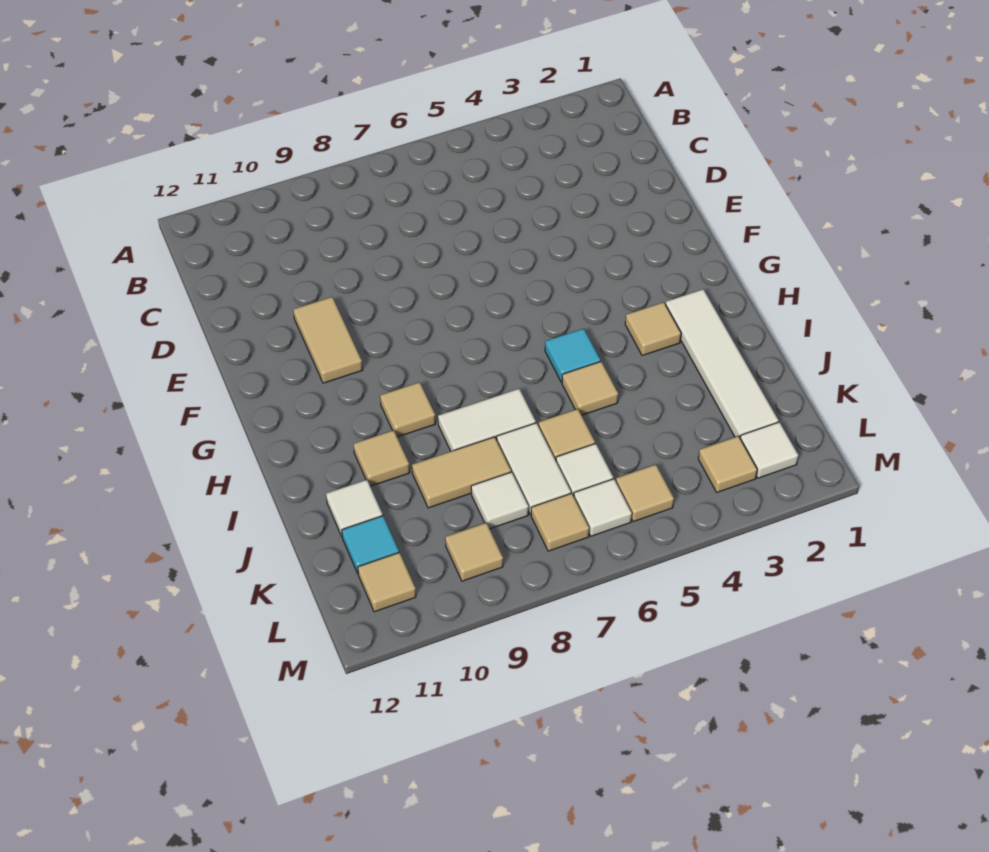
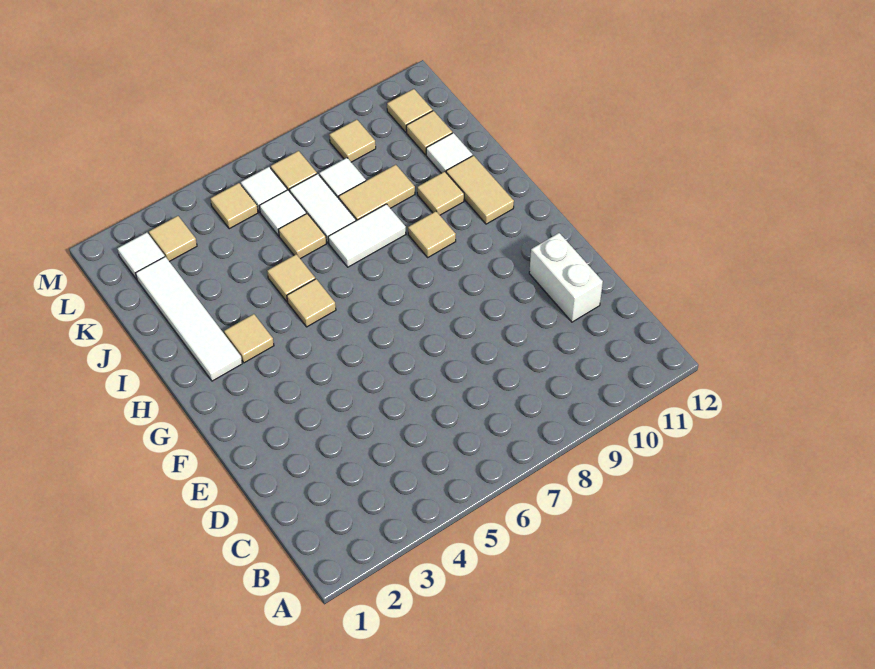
none -> white 1x2 brick [529,233,603,322]
tan 1x2 tile [293,297,363,383] -> tan 1x2 tile moved to [446,156,514,224]
cyan 1x1 tile [545,328,600,382] -> tan 1x1 tile [287,279,336,327]
cyan 1x1 tile [342,516,399,573] -> tan 1x1 tile [406,111,452,155]

